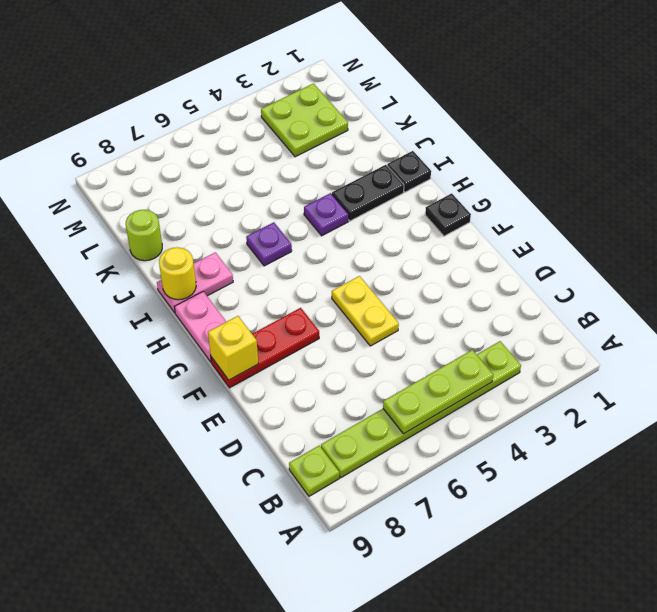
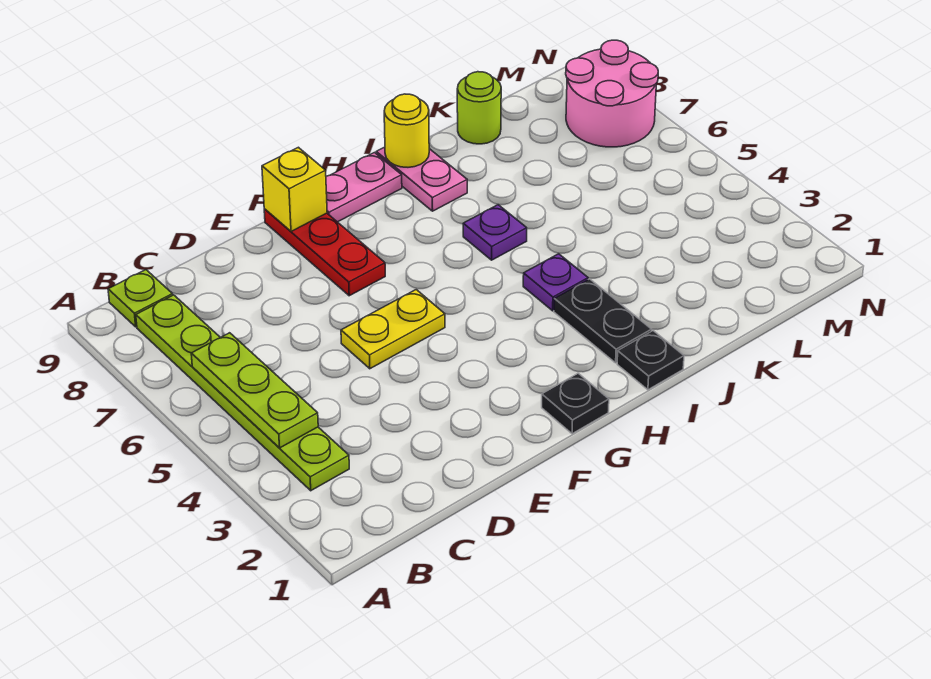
lime 2x2 plate [261,84,348,157] -> none
none -> pink 2x2 round brick [566,40,658,147]

